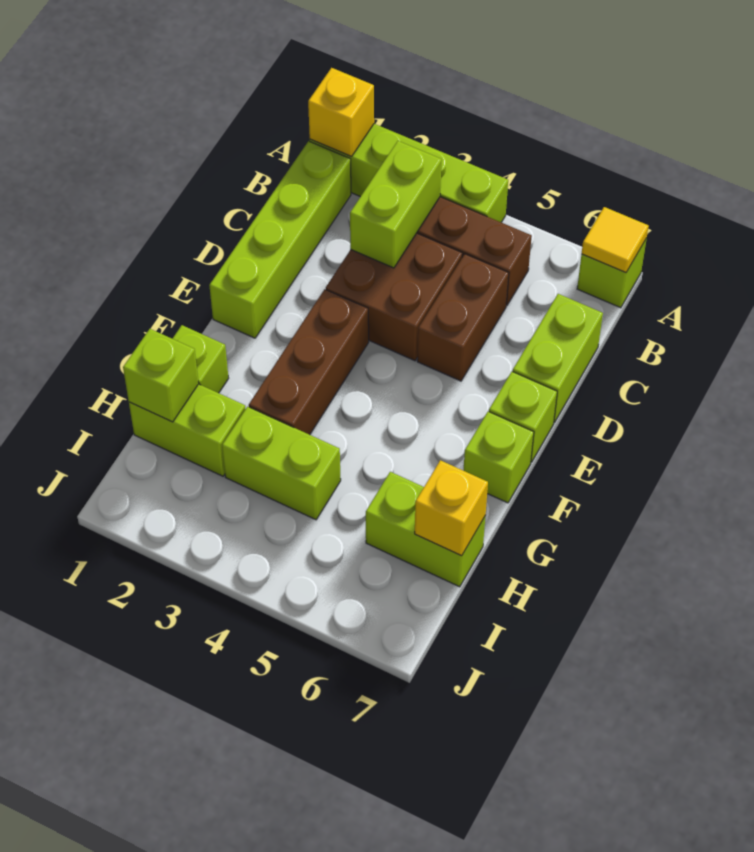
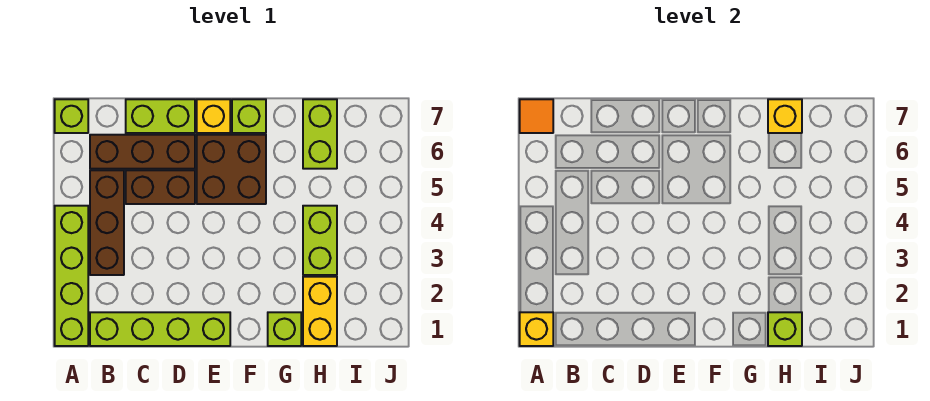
yellow 1x1 tile [582,207,649,273] -> orange 1x1 tile [520,99,553,133]
lime 1x2 brick [350,141,442,268] -> none
brown 2x2 brick [326,233,463,361] -> brown 2x2 brick moved to [197,135,266,204]
brown 1x3 brick [249,289,369,435] -> brown 1x3 brick moved to [90,135,195,169]
lime 1x1 brick [489,371,557,462] -> yellow 1x1 brick [197,99,230,133]
lime 1x2 brick [129,384,245,476] -> yellow 1x2 brick [303,277,337,346]

